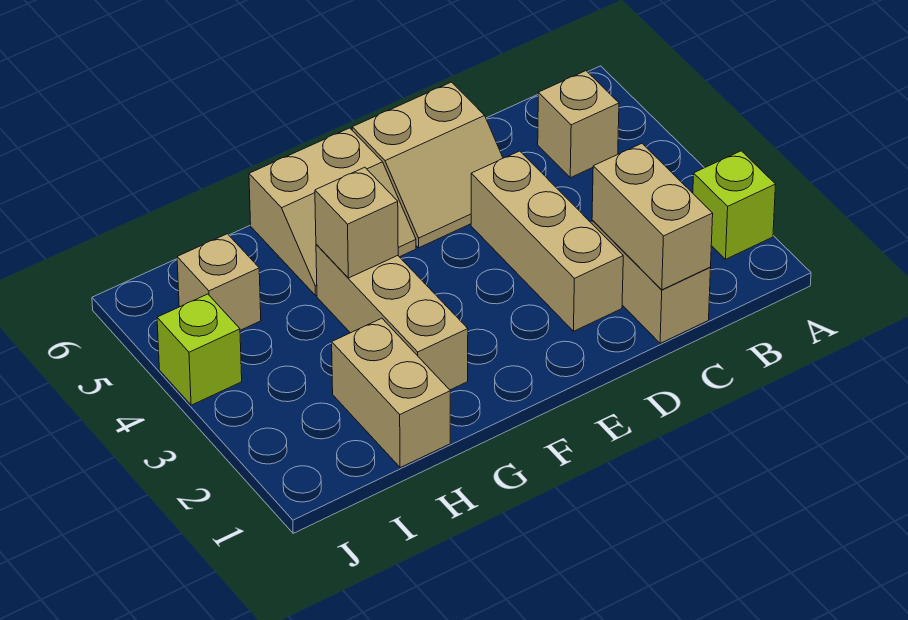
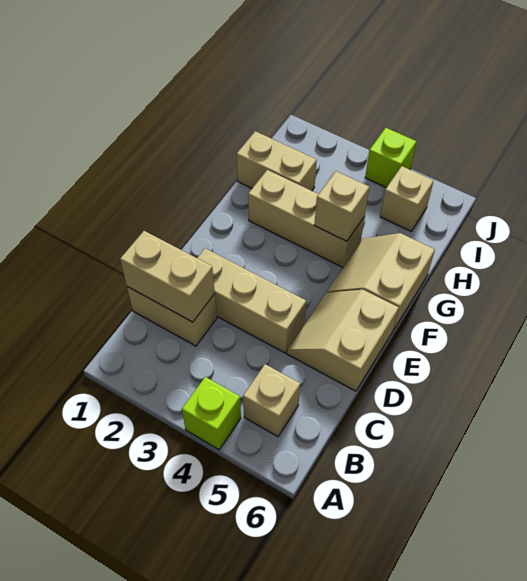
lime 1x1 brick [693,151,776,259] -> lime 1x1 brick moved to [182,377,241,450]

